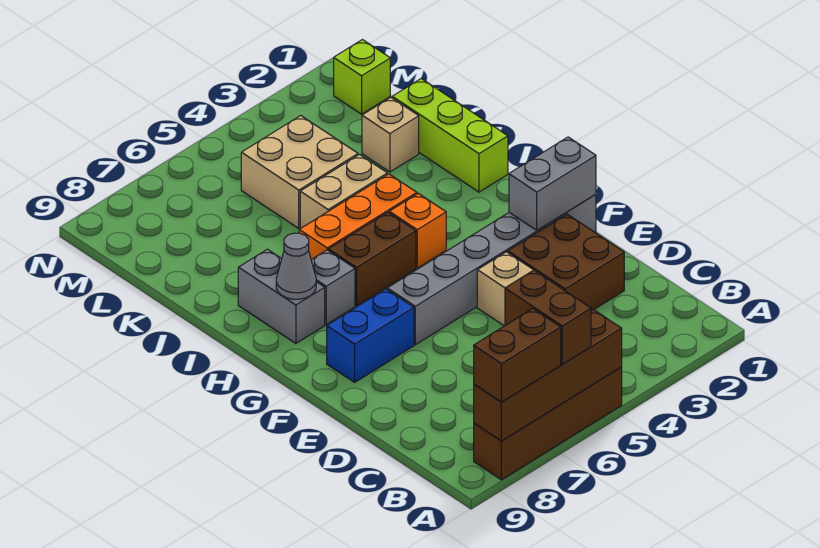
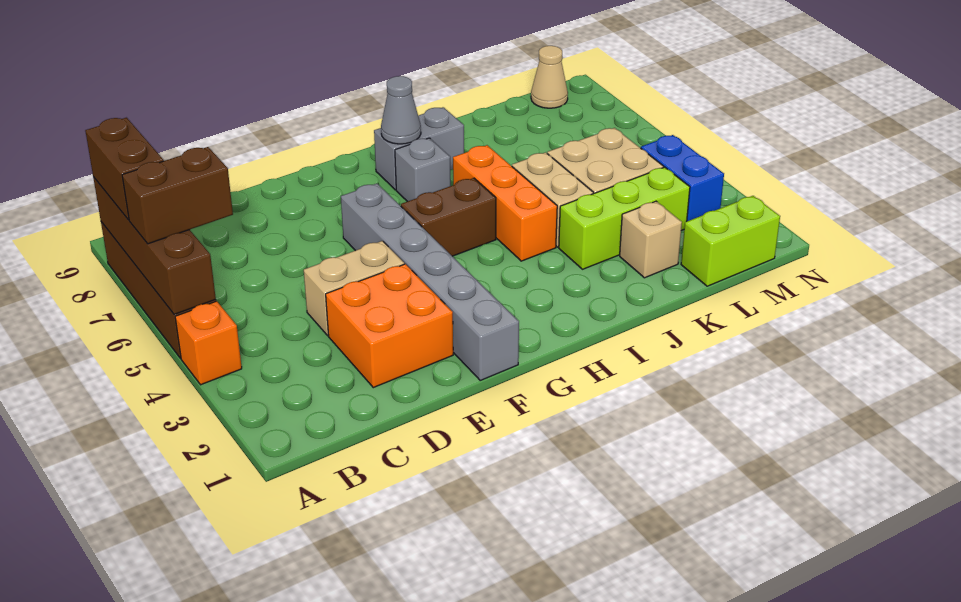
brown 2x2 brick [508,214,624,311] -> orange 2x2 brick [326,264,453,388]
grey 1x2 brick [509,137,596,230] -> none
blue 1x2 brick [327,289,414,382] -> blue 1x2 brick moved to [641,135,724,221]
orange 1x1 brick [389,193,446,268] -> orange 1x1 brick moved to [175,301,242,385]
brown 1x2 brick [329,212,416,306] -> brown 1x2 brick turned to [401,178,496,256]
lime 1x3 brick [392,79,508,192] -> lime 1x3 brick moved to [559,167,690,269]
lime 1x1 brick [334,40,390,114] -> lime 1x2 brick [681,196,780,286]
none -> tan 1x1 cone [531,46,568,108]

